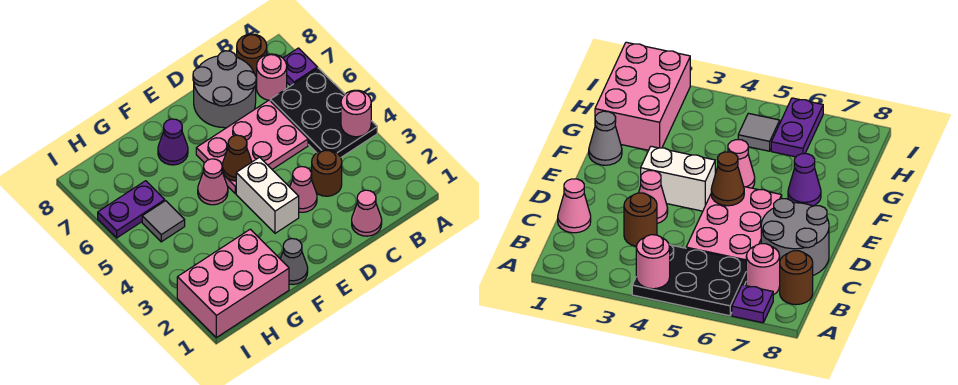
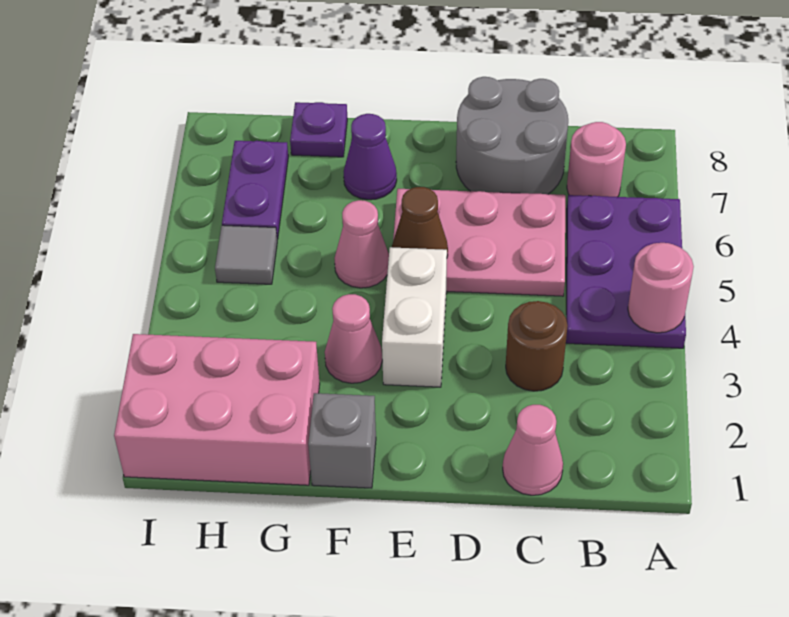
black 2x3 plate [270,68,377,157] -> purple 2x3 plate [566,195,686,348]
purple 1x1 plate [283,48,318,86] -> purple 1x1 plate moved to [290,102,347,157]
brown 1x1 round brick [237,34,267,80] -> none
pink 1x1 cone [290,167,317,212] -> pink 1x1 cone moved to [325,294,382,383]
grey 1x1 cone [281,239,308,285] -> grey 1x1 brick [308,393,376,488]
purple 1x2 plate [98,181,165,238] -> purple 1x2 plate turned to [222,141,288,239]

